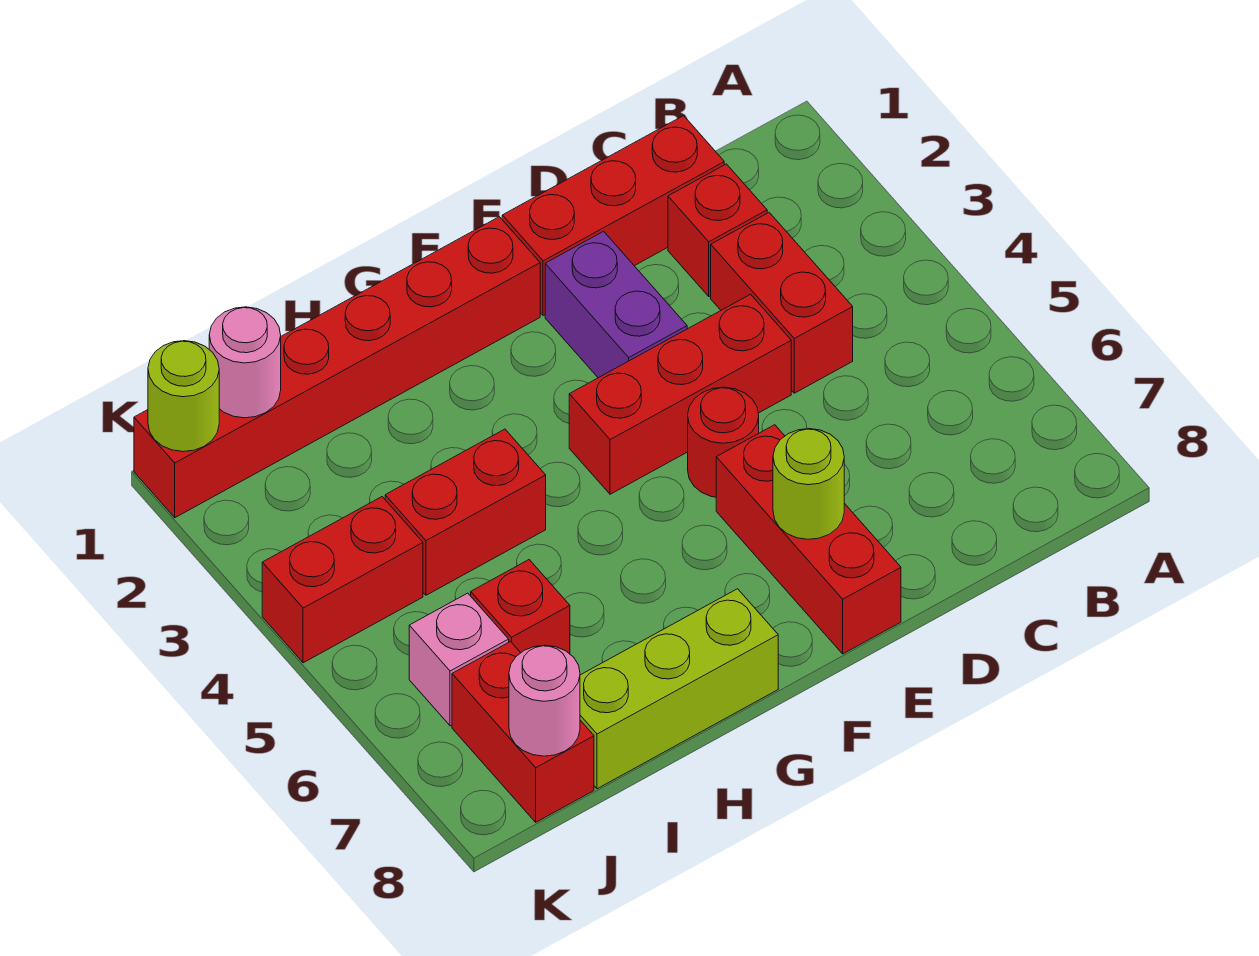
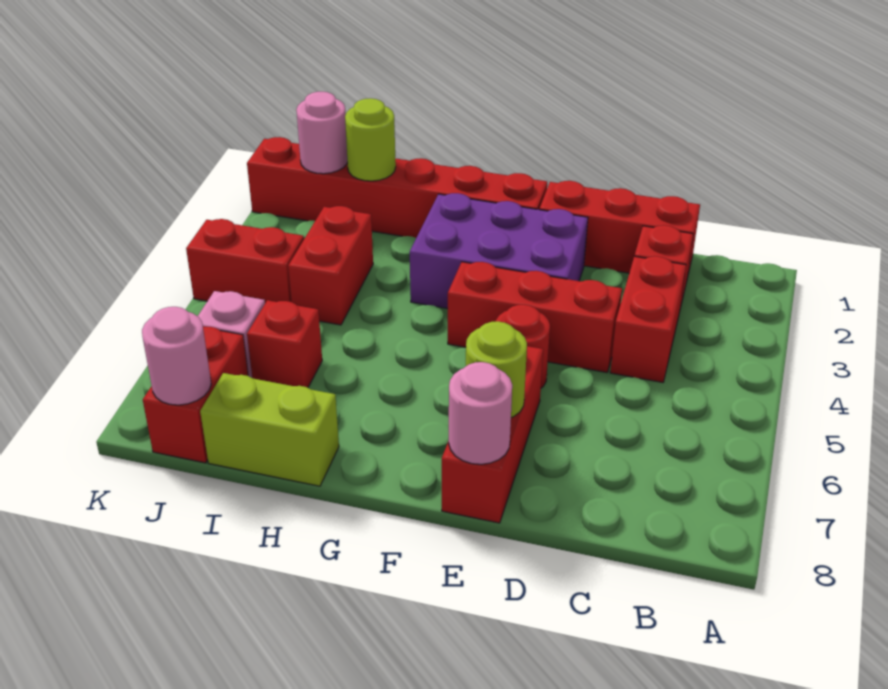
purple 1x2 brick [545,231,687,378] -> purple 2x3 brick [410,193,588,309]
none -> pink 1x1 round brick [449,362,512,464]
lime 1x3 brick [580,589,778,789] -> lime 1x2 brick [200,373,339,486]
red 1x2 brick [385,429,546,595] -> red 1x2 brick turned to [288,206,373,325]
lime 1x1 round brick [148,341,219,452] -> lime 1x1 round brick moved to [345,98,396,181]

